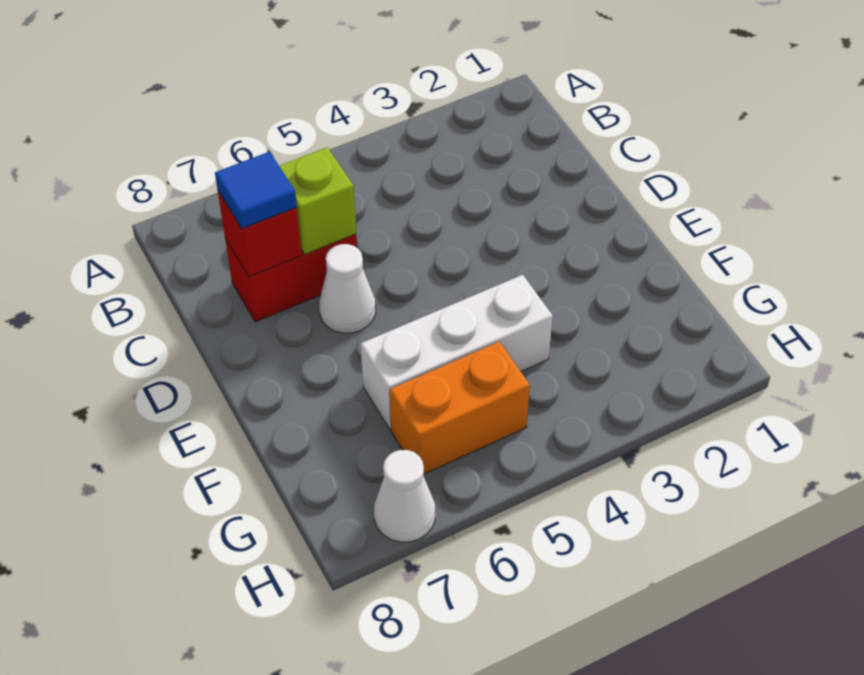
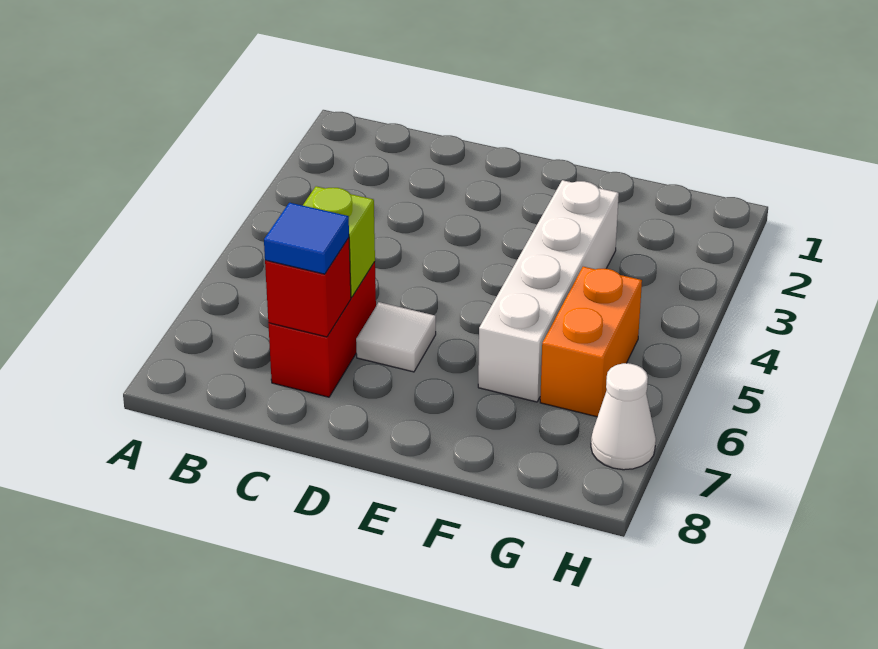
white 1x1 cone [319,244,376,333] -> white 1x1 tile [356,302,436,372]
white 1x3 brick [361,275,553,429] -> white 1x4 brick [478,180,619,402]

